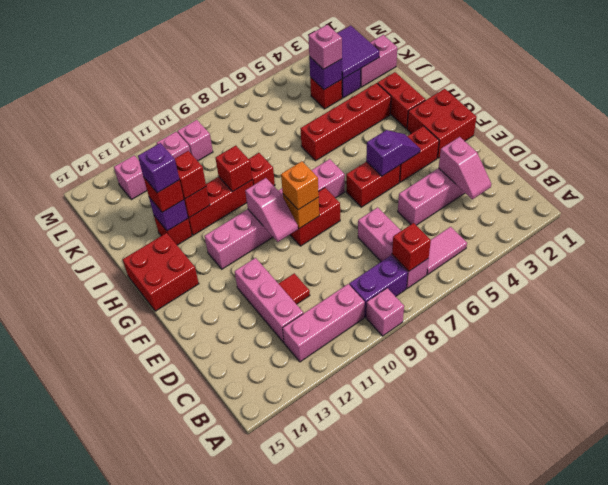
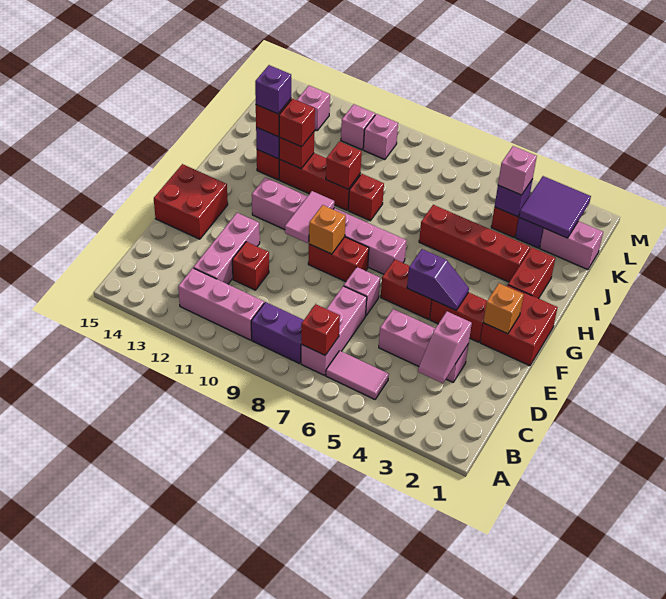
pink 1x1 brick [366,288,404,336] -> pink 1x1 brick moved to [344,267,380,316]
red 1x1 tile [278,273,310,304] -> red 1x1 brick [232,242,269,290]
orange 1x1 brick [281,161,319,210] -> orange 1x1 brick moved to [483,283,524,334]
pink 1x2 slope [245,178,298,242] -> pink 1x2 tile [285,191,334,243]
red 2x2 brick [123,233,199,311] -> red 2x2 brick moved to [154,164,228,239]

